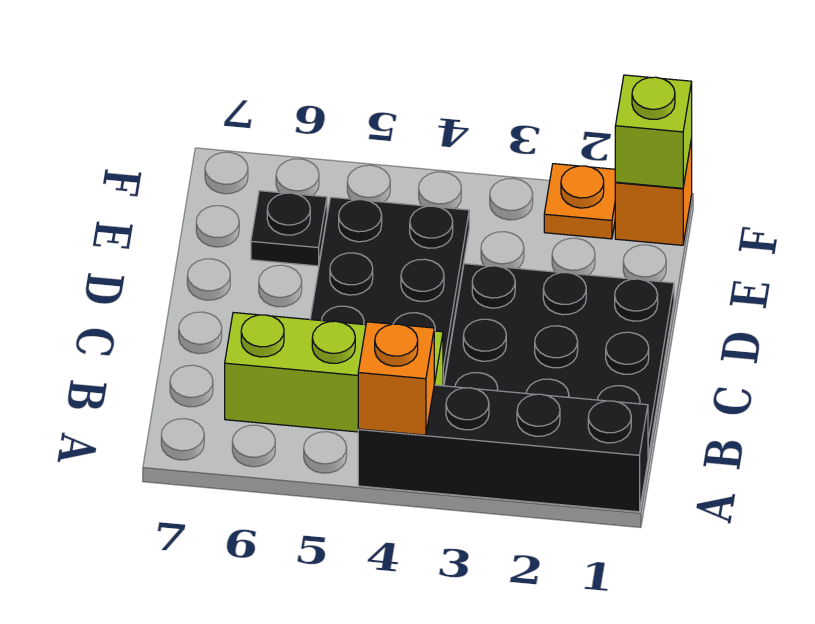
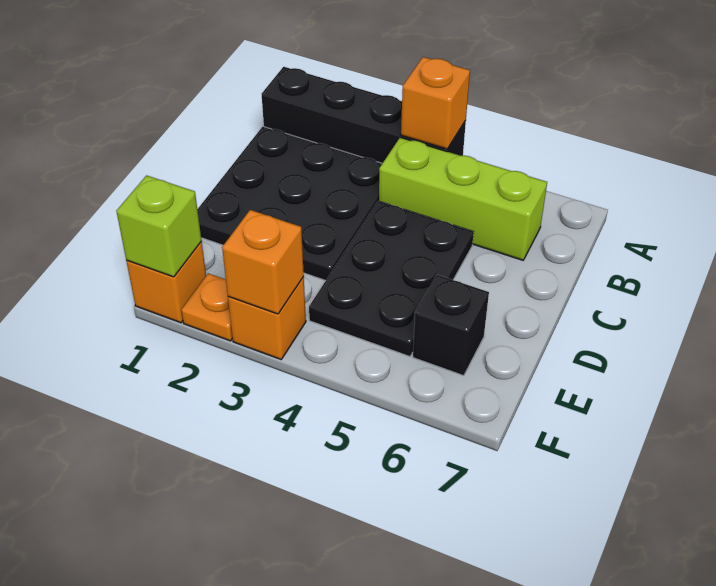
black 1x1 plate [251,191,327,266] -> black 1x1 brick [413,275,489,376]
none -> orange 1x1 brick [228,277,306,359]
none -> orange 1x1 brick [222,210,304,314]

